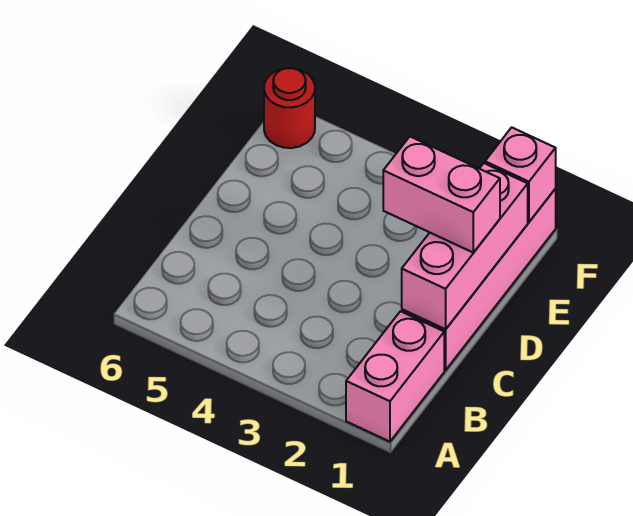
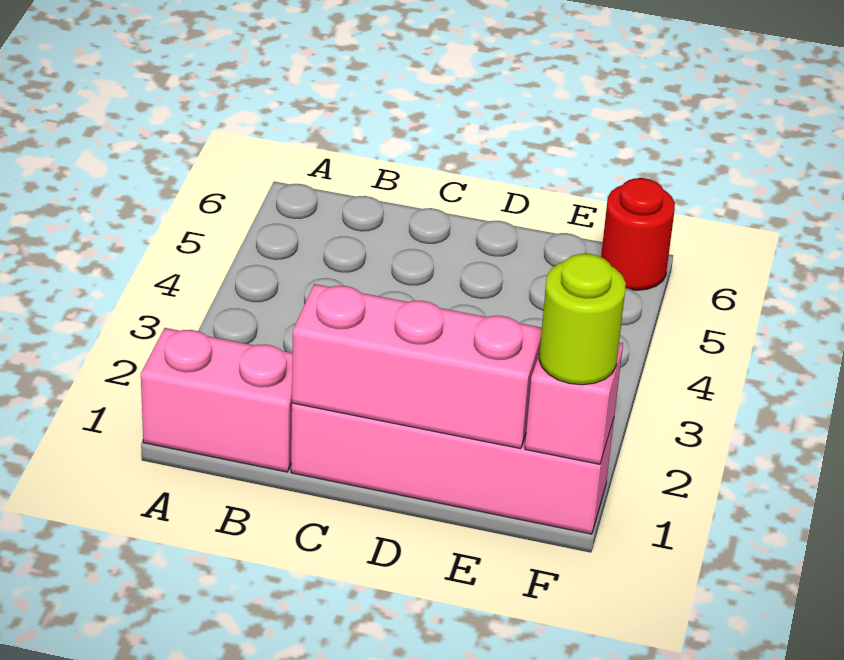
pink 1x2 brick [383,137,500,253] -> none
none -> lime 1x1 round brick [539,254,626,385]

